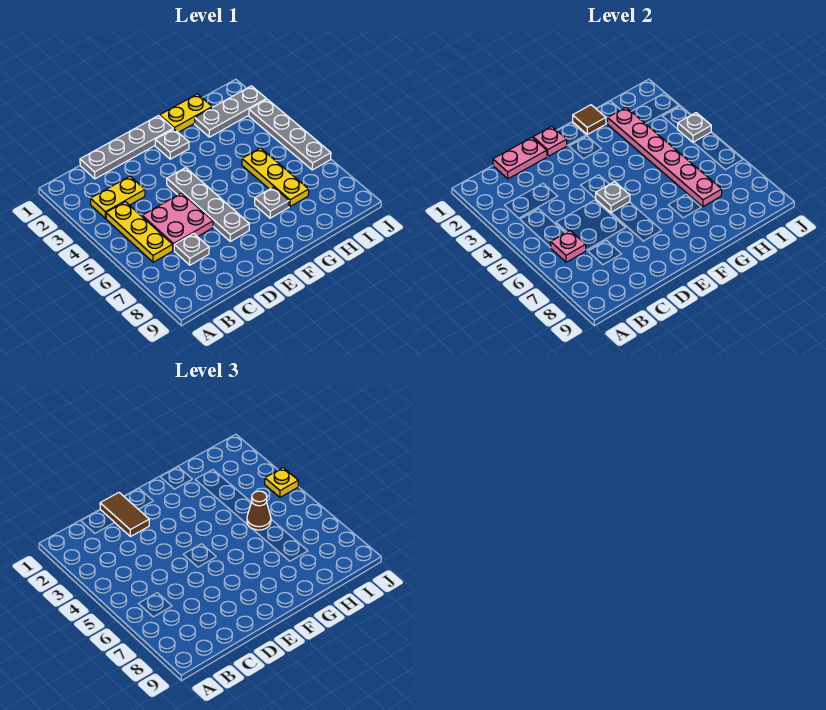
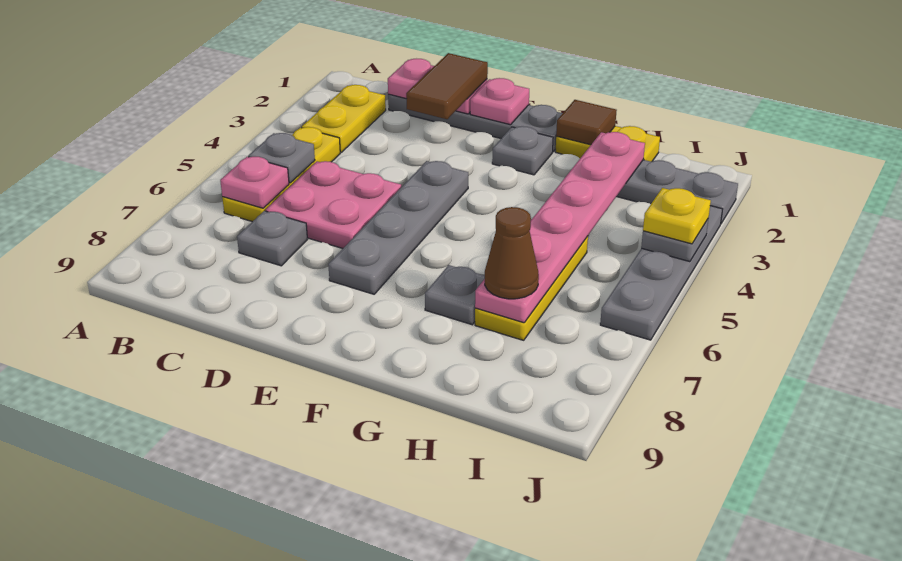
yellow 1x2 plate [91,176,145,218] -> yellow 1x2 plate turned to [302,85,386,152]
grey 1x1 plate [595,182,630,213] -> grey 1x1 plate moved to [248,133,315,183]
brown 1x1 cone [247,491,271,530] -> brown 1x1 cone moved to [485,207,539,299]

